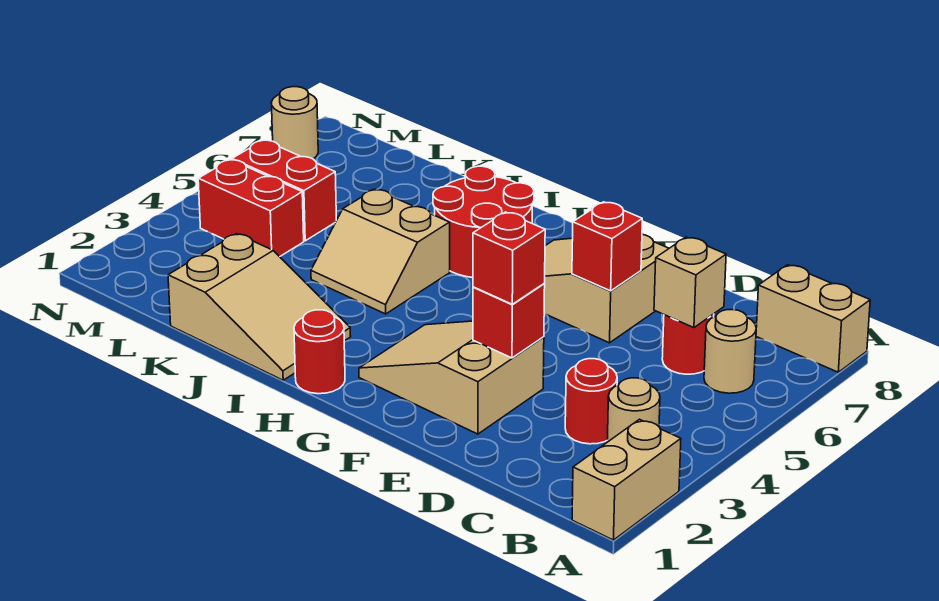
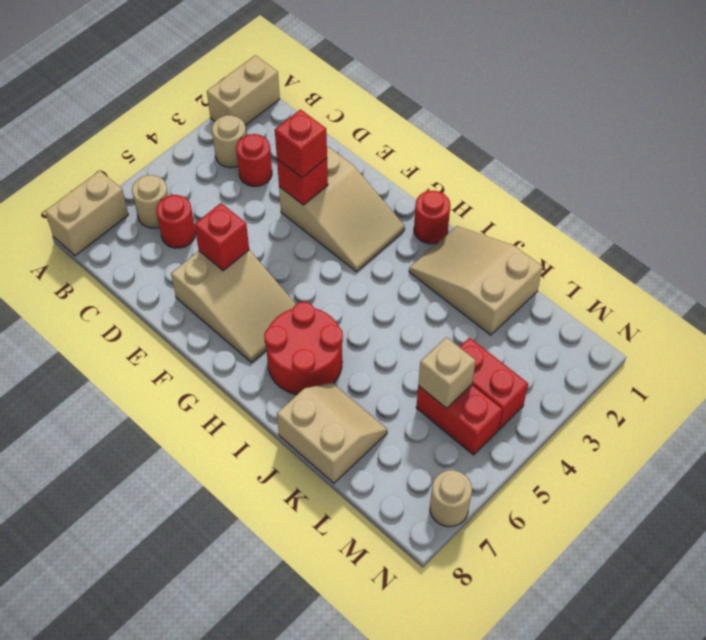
tan 1x2 brick [756,265,870,372] -> tan 1x2 brick turned to [45,170,128,256]
tan 1x1 brick [654,237,726,328] -> tan 1x1 brick moved to [418,337,476,408]
tan 2x2 slope [311,189,450,314] -> tan 2x2 slope moved to [277,383,387,483]

